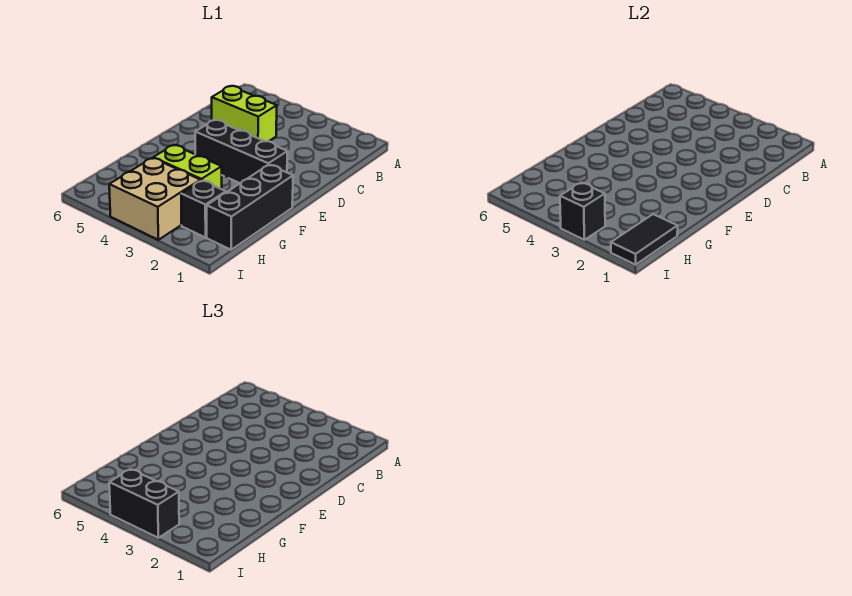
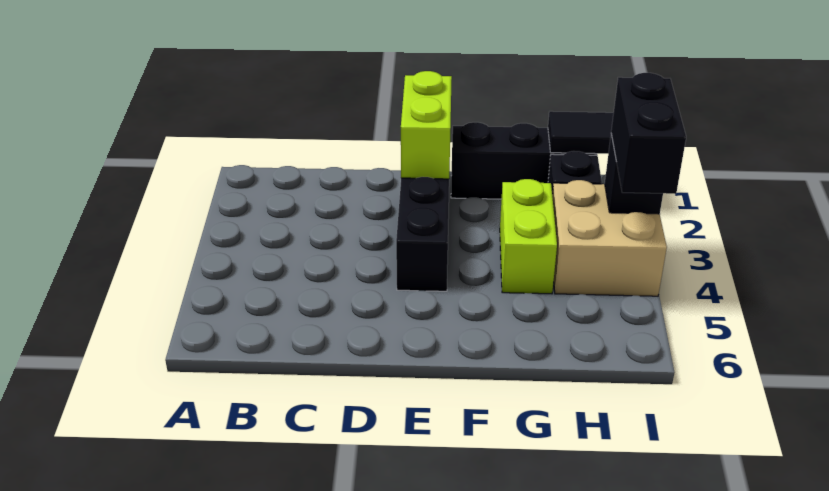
lime 1x2 brick [212,86,277,141] -> lime 1x2 brick moved to [401,71,452,179]

